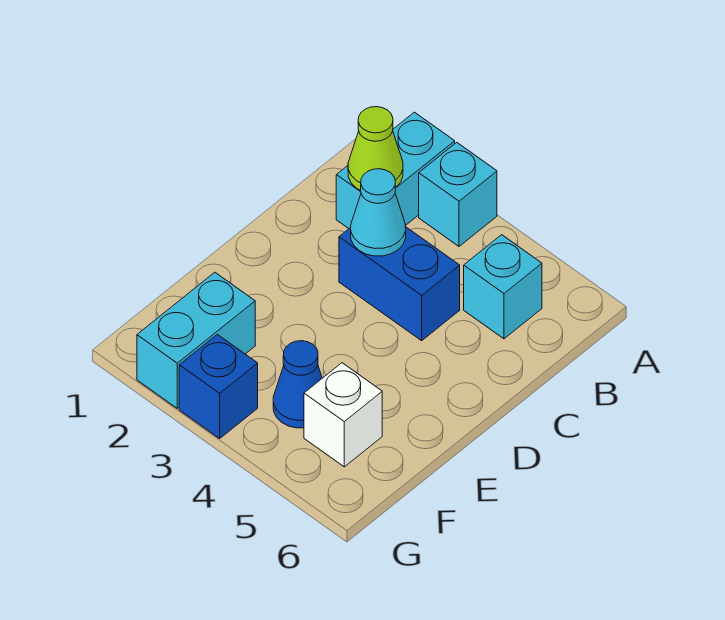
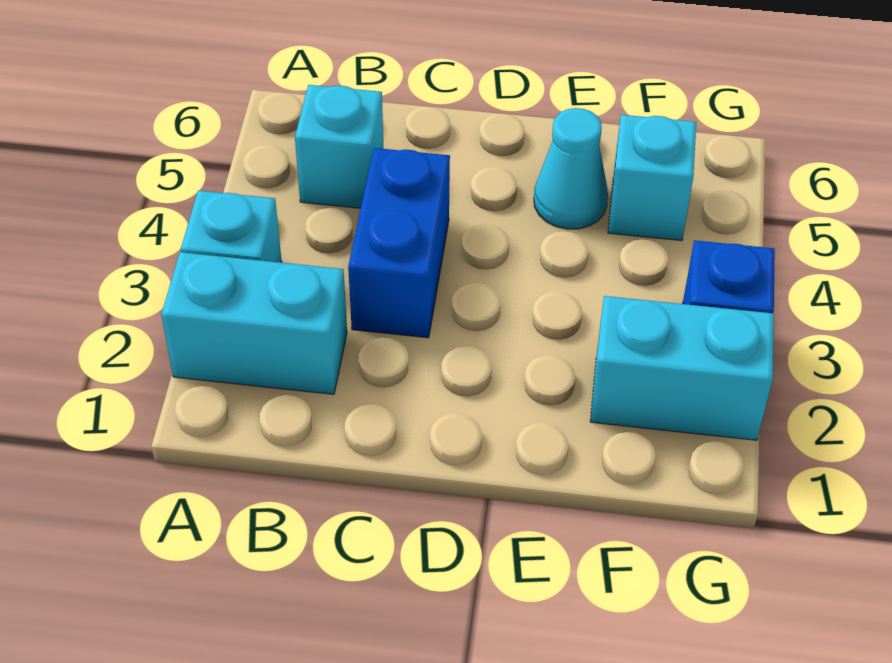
lime 1x1 cone [348,107,403,190] -> none
cyan 1x1 cone [351,169,406,256] -> cyan 1x1 cone moved to [534,108,608,229]
blue 1x1 cone [273,341,322,428] -> none
white 1x1 brick [304,363,382,467] -> cyan 1x1 brick [608,115,696,241]

